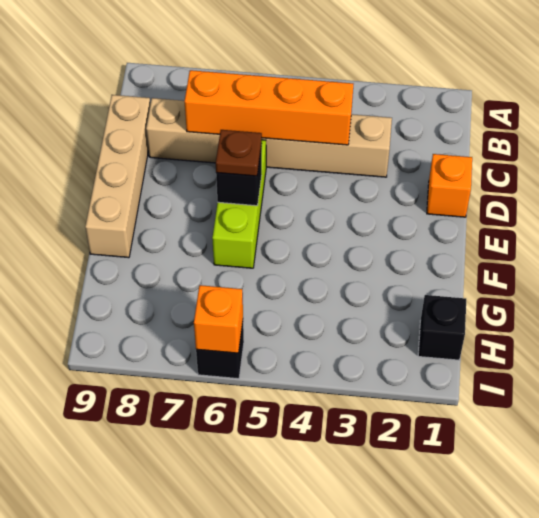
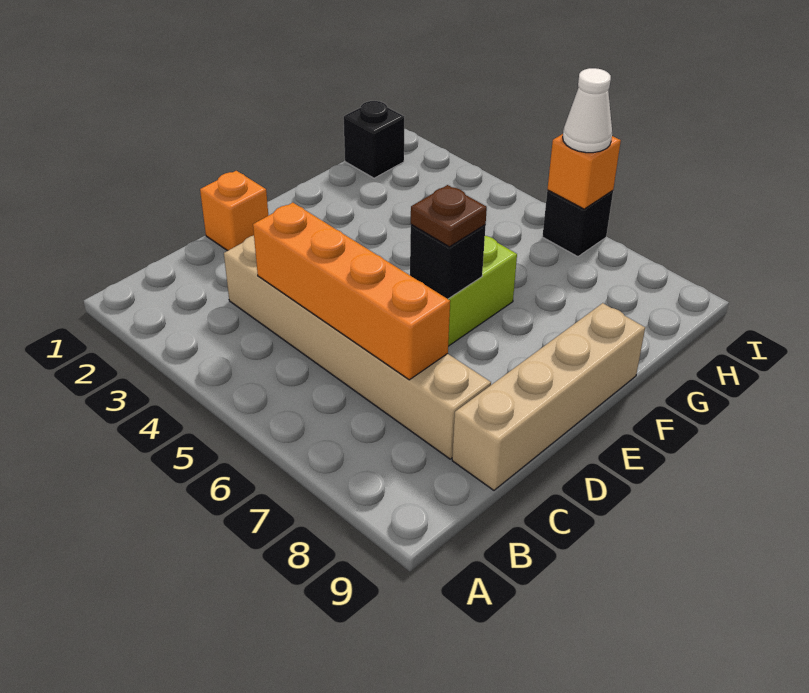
none -> white 1x1 cone [563,68,612,153]

